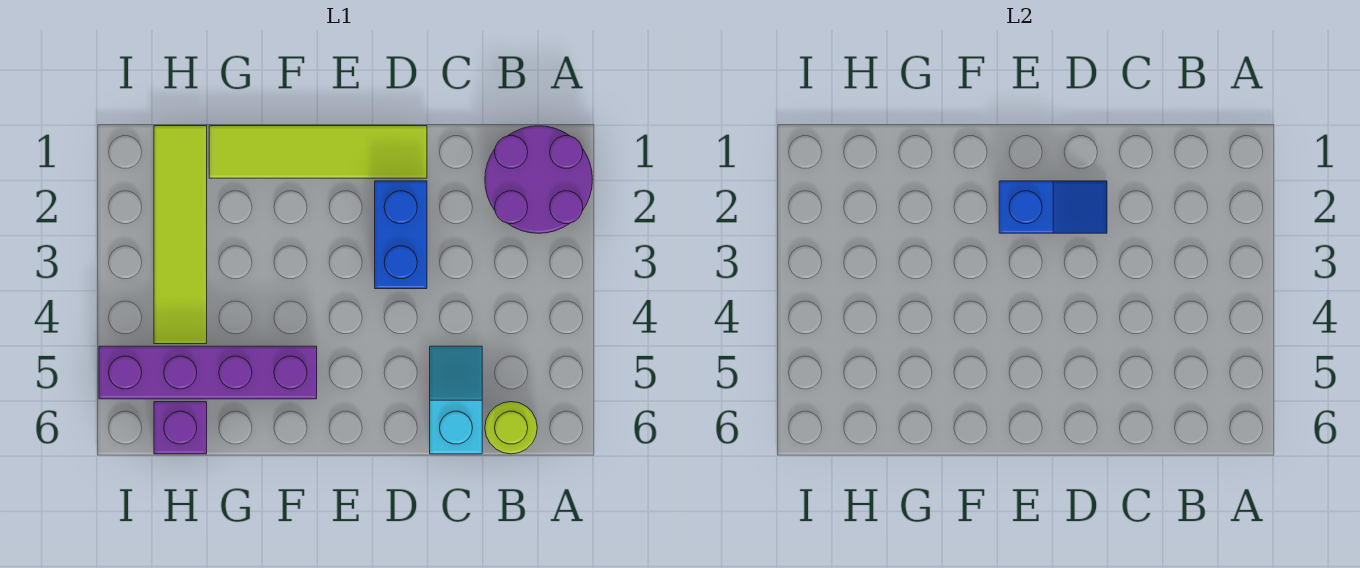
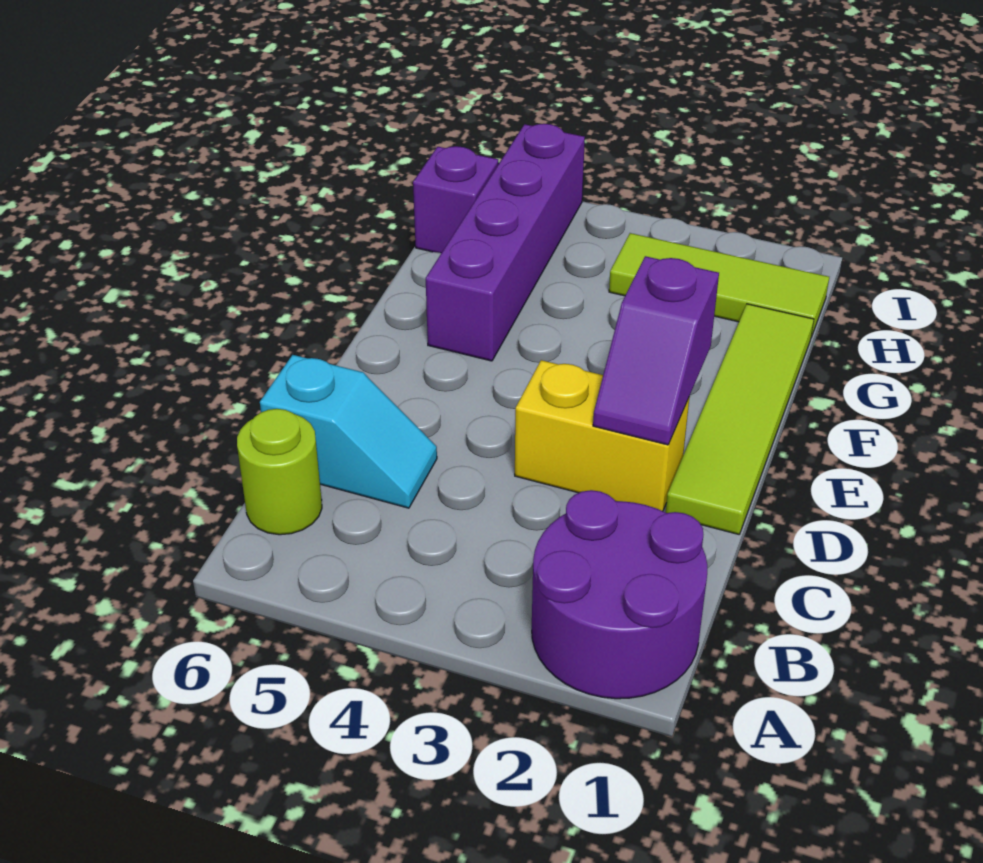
blue 1x2 brick [375,181,427,289] -> yellow 1x2 brick [515,360,689,511]
blue 1x2 slope [999,181,1107,233] -> purple 1x2 slope [593,256,719,445]
lime 1x4 tile [154,126,207,344] -> lime 1x3 tile [609,233,829,337]

